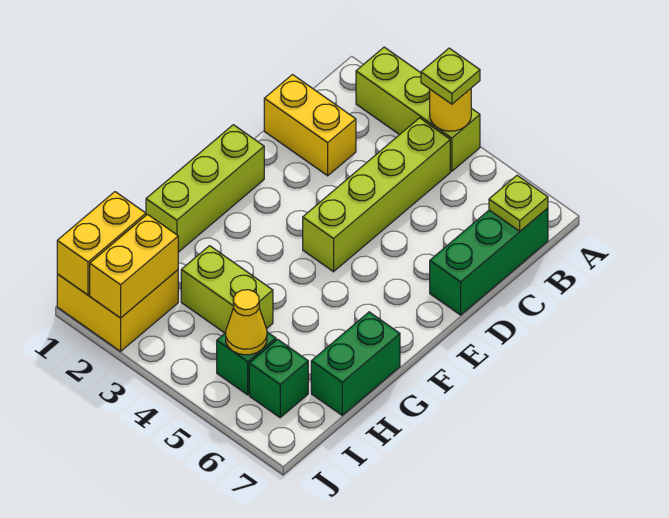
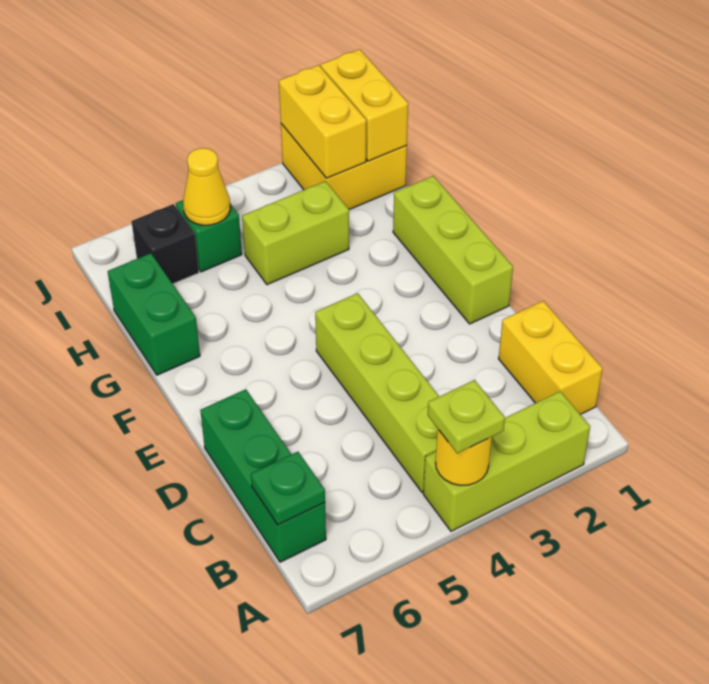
lime 1x1 plate [489,175,548,231] -> green 1x1 plate [251,452,325,525]
yellow 1x2 brick [264,75,356,176] -> yellow 1x2 brick turned to [499,301,603,414]
green 1x1 brick [249,339,308,418] -> black 1x1 brick [132,204,199,284]

